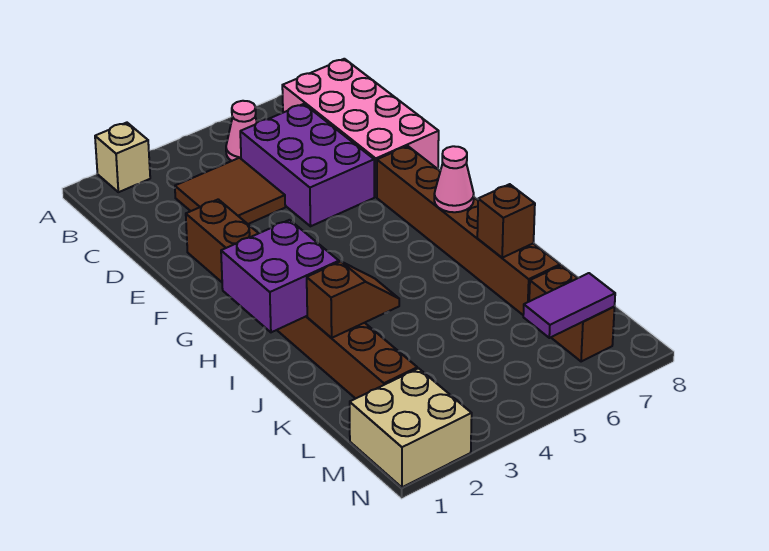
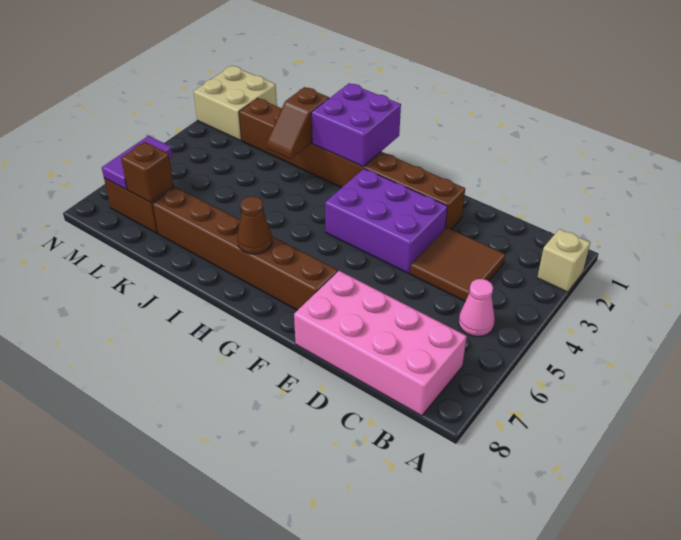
purple 2x3 brick [240,104,374,226] -> purple 2x3 brick moved to [325,169,448,273]
pink 1x1 cone [434,146,474,212] -> brown 1x1 cone [237,196,272,254]
brown 1x1 brick [477,184,535,258] -> brown 1x1 brick moved to [121,142,174,203]

